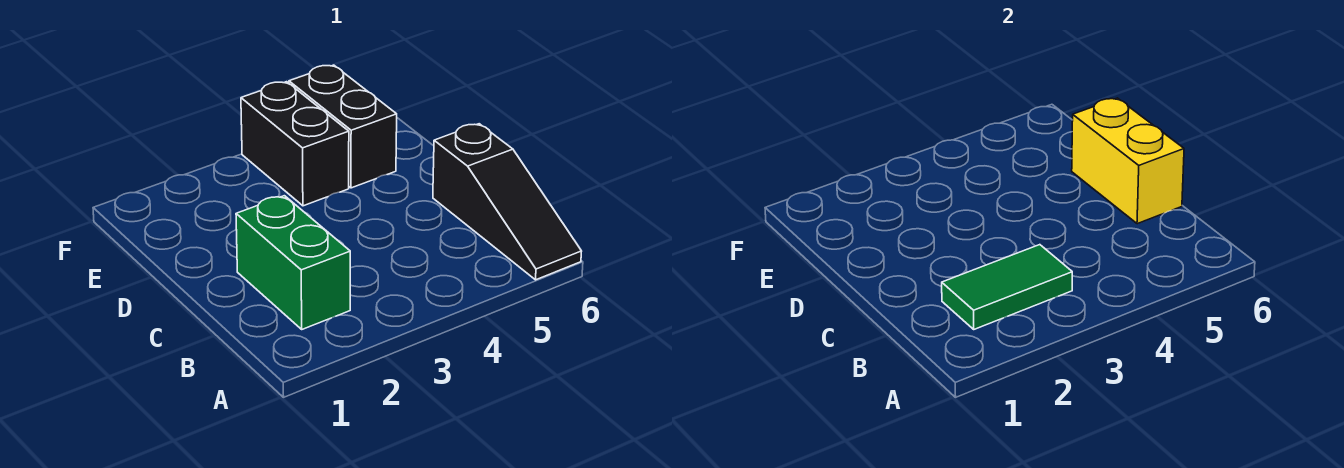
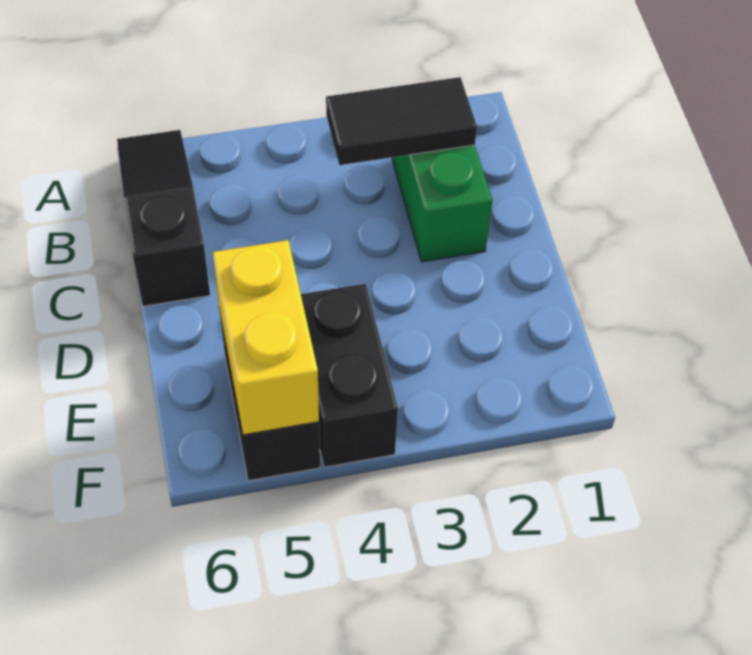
green 1x2 tile [942,245,1072,329] -> black 1x2 tile [326,77,477,165]
yellow 1x2 brick [1072,98,1184,224] -> yellow 1x2 brick moved to [213,240,319,435]

